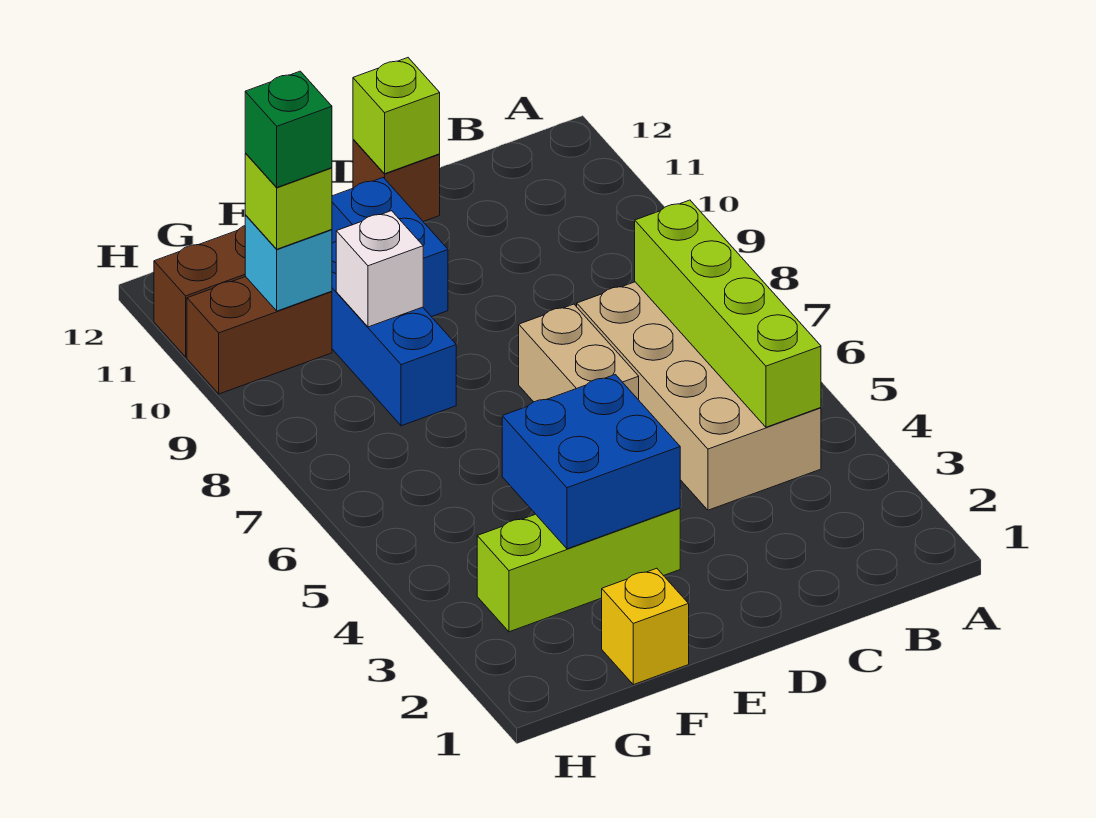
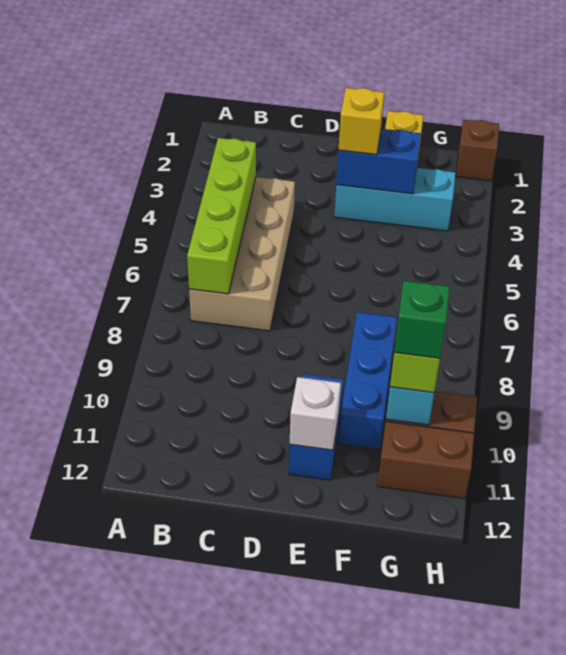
tan 1x2 brick [519,304,639,402] -> none
brown 1x1 brick [353,139,440,221] -> brown 1x1 brick moved to [456,120,499,181]
lime 1x1 brick [353,58,440,174] -> none
lime 1x3 brick [477,508,680,632] -> cyan 1x3 brick [334,168,456,231]
blue 2x2 brick [502,374,680,549] -> blue 1x2 brick [336,129,421,194]
none -> yellow 1x1 brick [338,88,384,155]
white 1x1 brick [336,211,423,327] -> white 1x1 brick moved to [290,377,341,450]

